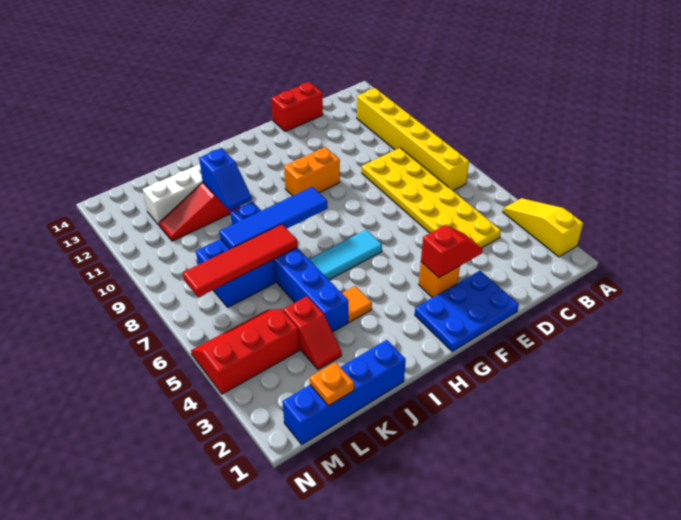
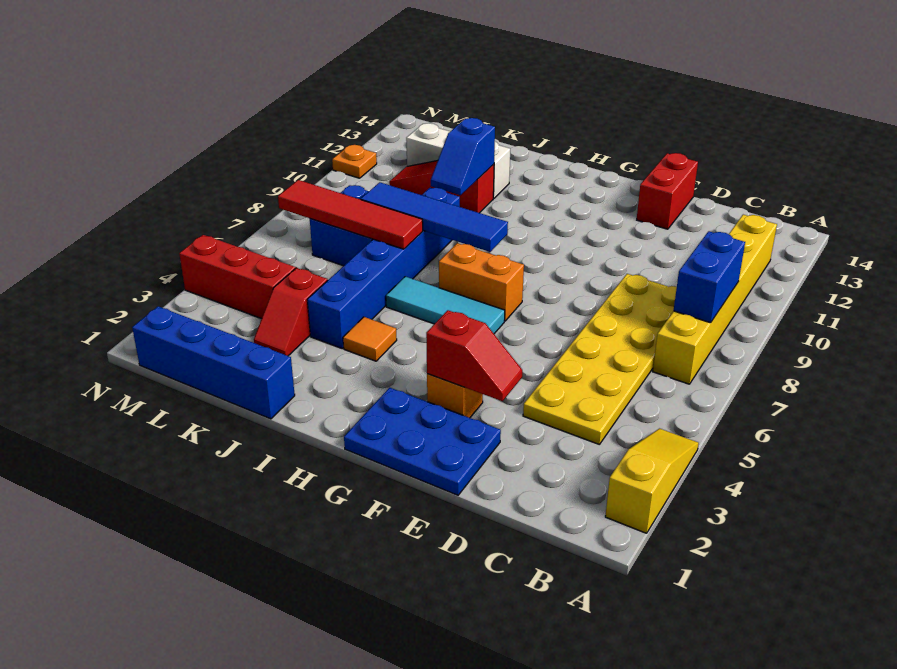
none -> blue 1x2 brick [674,231,745,323]
red 1x2 brick [271,82,323,132] -> red 1x2 brick turned to [637,153,698,229]
orange 1x2 brick [284,147,340,196] -> orange 1x2 brick moved to [439,243,524,321]
orange 1x1 plate [310,362,354,406] -> orange 1x1 plate moved to [332,145,377,178]

